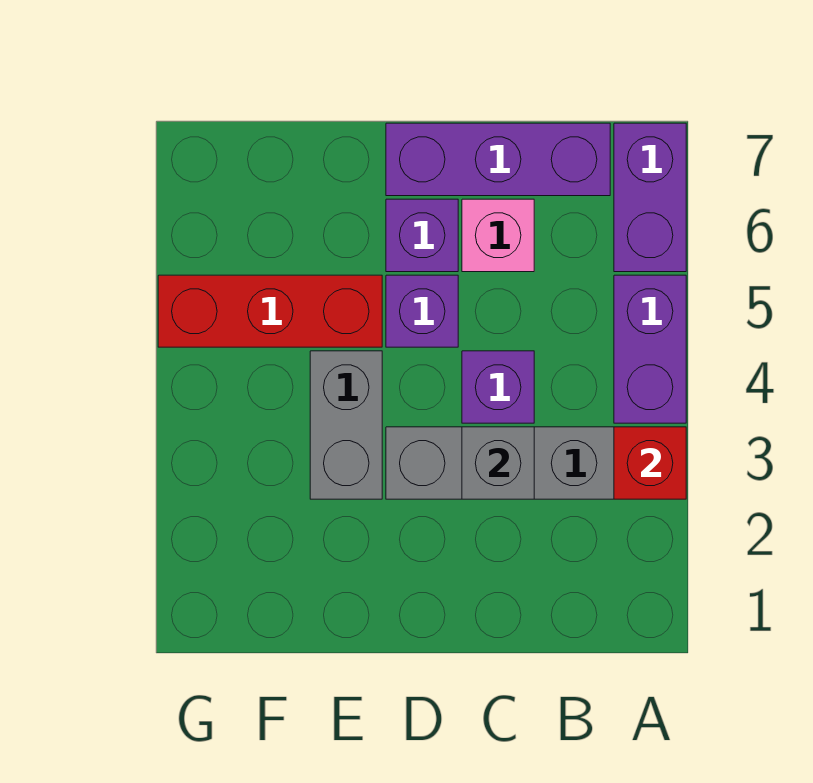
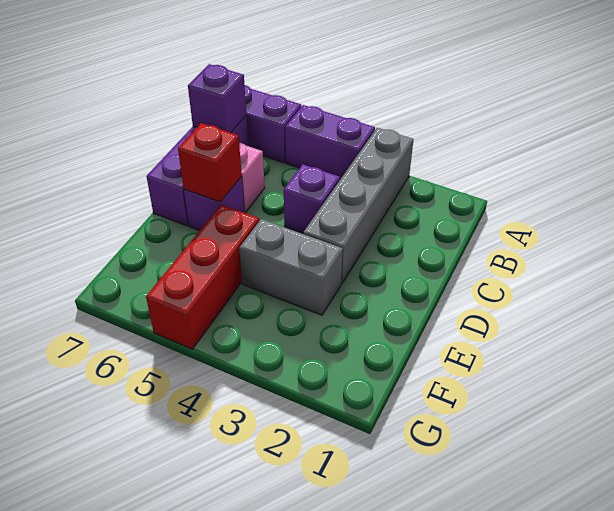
red 1x1 brick [614,427,686,499] -> red 1x1 brick moved to [178,123,242,202]
grey 1x1 brick [462,427,534,499] -> none
purple 1x1 brick [386,275,458,347] -> purple 1x1 brick moved to [188,64,246,133]

